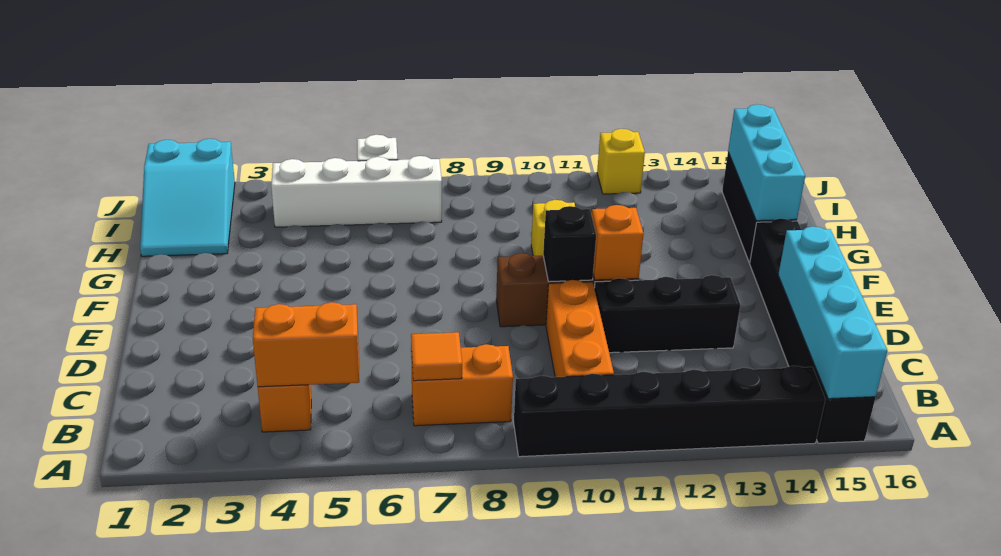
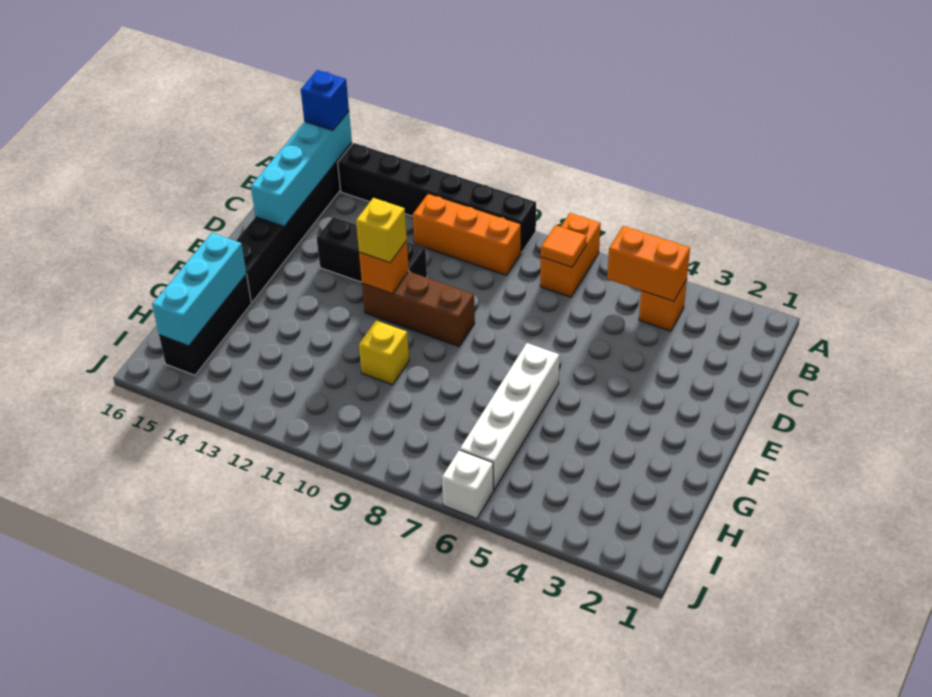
none -> blue 1x1 brick [301,70,349,130]
orange 1x2 brick [411,344,513,426] -> orange 1x2 brick turned to [540,213,601,297]
orange 1x3 brick [546,280,614,377] -> orange 1x3 brick turned to [413,194,521,275]
black 1x1 brick [543,206,596,282] -> none
cyan 2x3 slope [140,139,235,256] -> none
white 1x4 brick [271,156,442,227] -> white 1x4 brick turned to [460,343,559,490]
yellow 1x1 brick [597,129,645,194] -> yellow 1x1 brick moved to [356,198,407,263]

